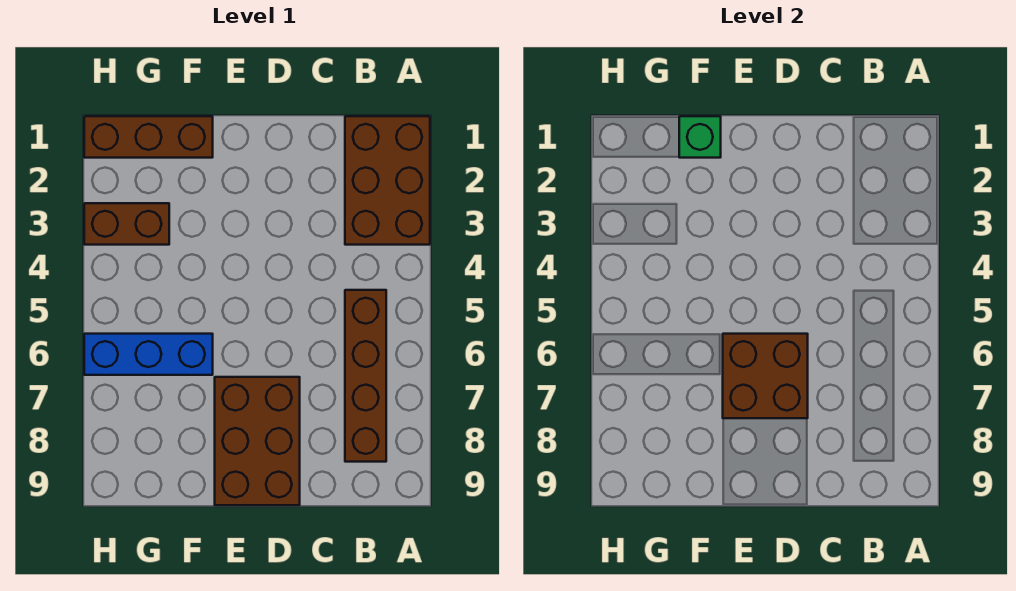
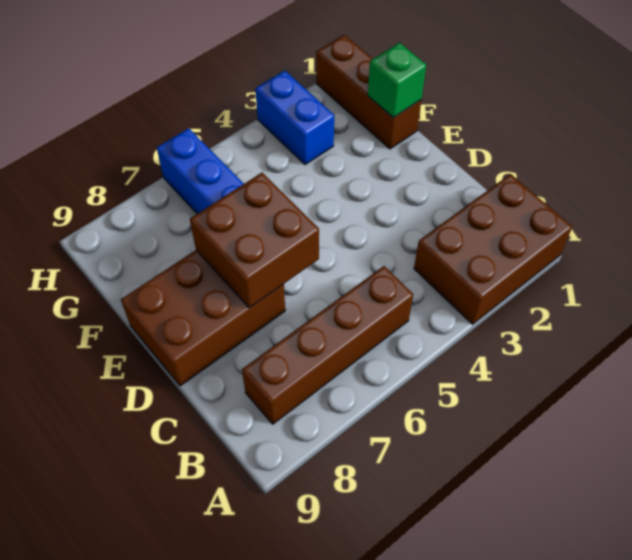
brown 1x2 brick [84,203,169,245] -> blue 1x2 brick [255,70,334,165]

